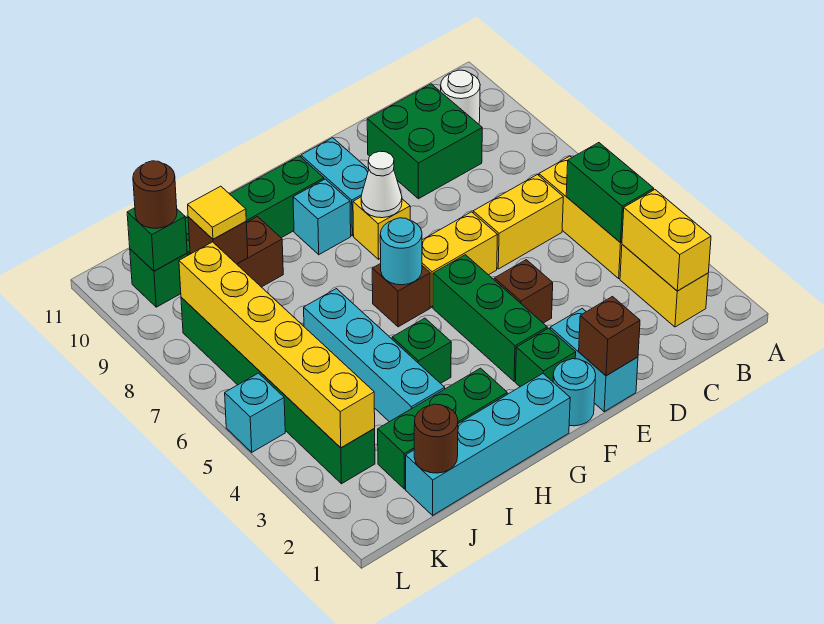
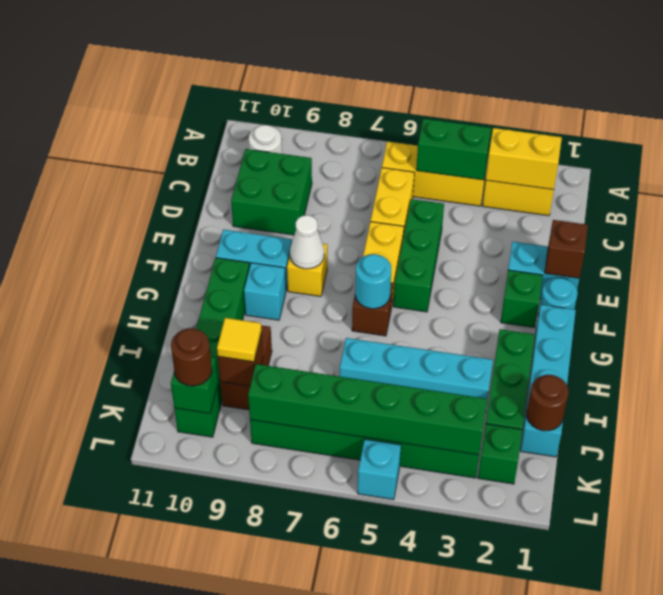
brown 1x1 brick [494,260,553,323] -> none
green 1x3 brick [433,255,547,381] -> green 1x3 brick turned to [394,199,444,312]
green 1x1 brick [392,318,451,383] -> green 1x1 brick moved to [478,424,522,484]
yellow 1x6 brick [179,242,375,448] -> green 1x6 brick [248,364,487,455]

